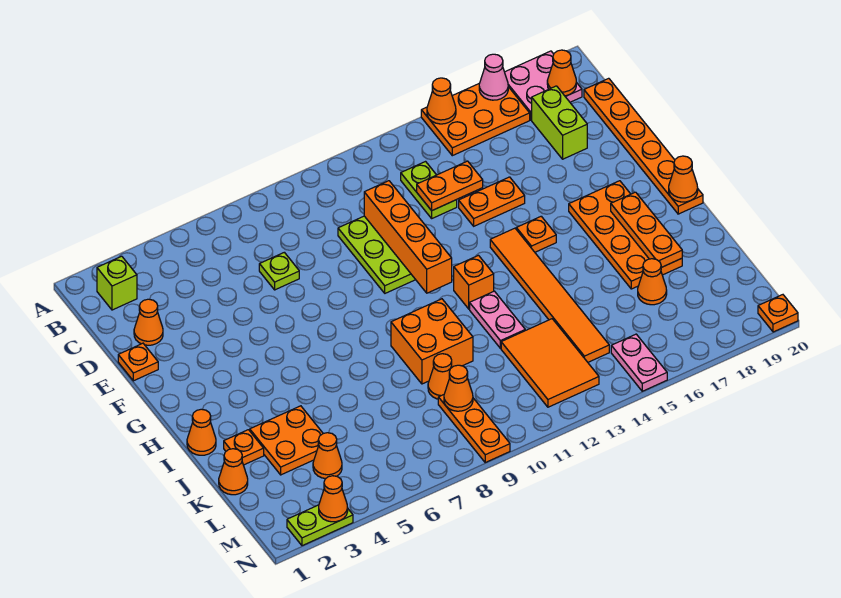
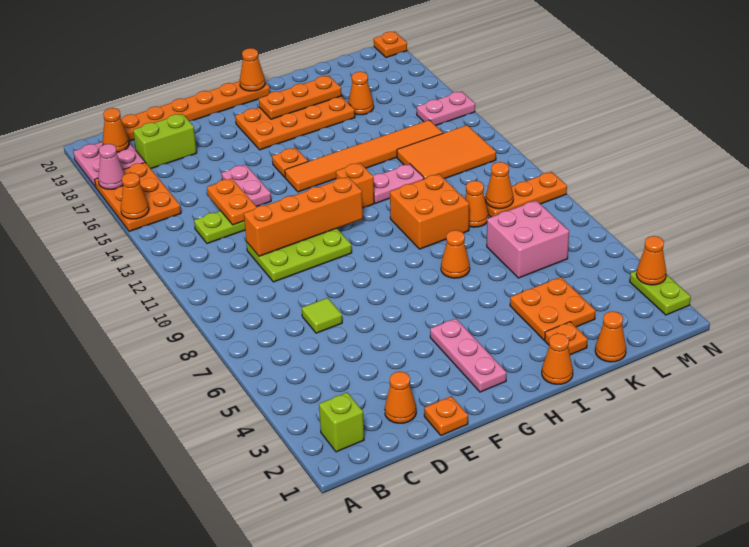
lime 1x1 plate [259,252,299,290] -> lime 1x1 tile [302,298,342,333]
orange 1x2 plate [459,177,525,226] -> pink 1x2 plate [222,165,271,207]
none -> pink 1x3 plate [430,318,507,392]
none -> pink 2x2 brick [487,201,569,278]
orange 1x1 cone [313,433,342,479] -> orange 1x1 cone moved to [441,230,470,278]

